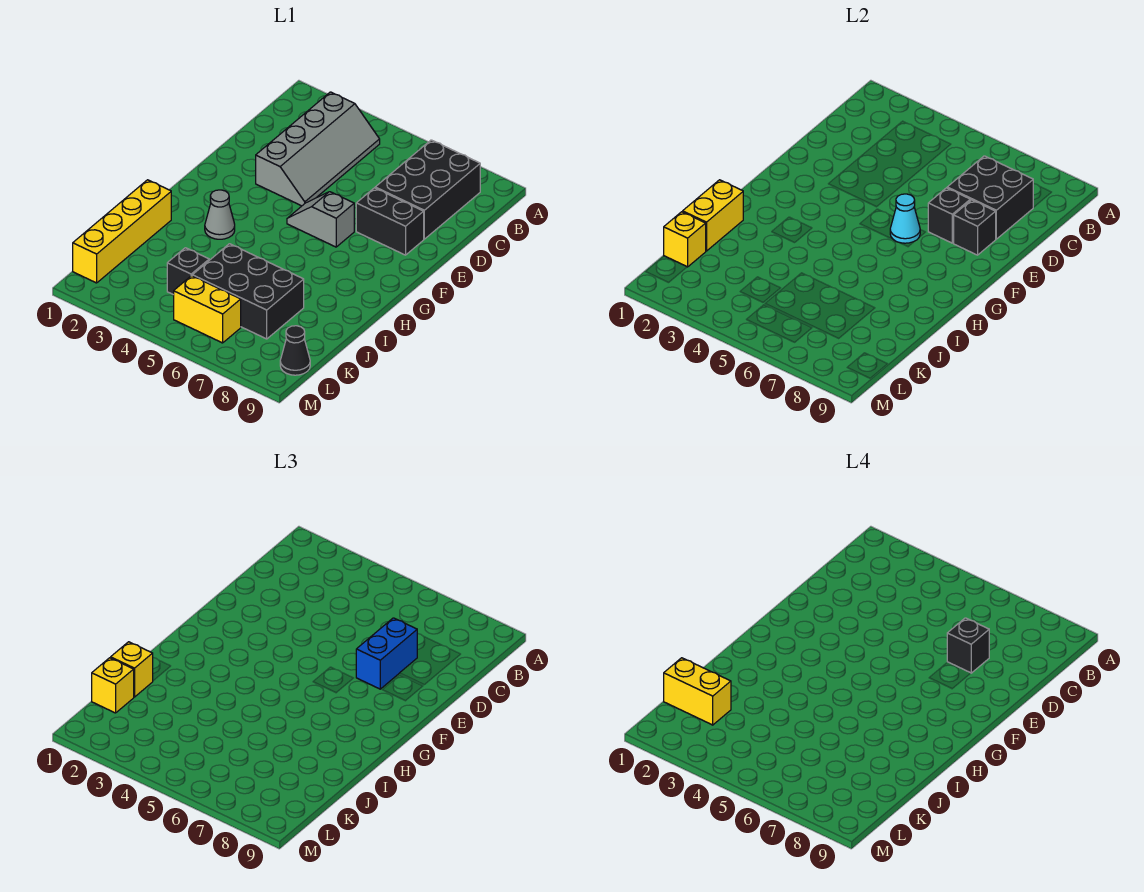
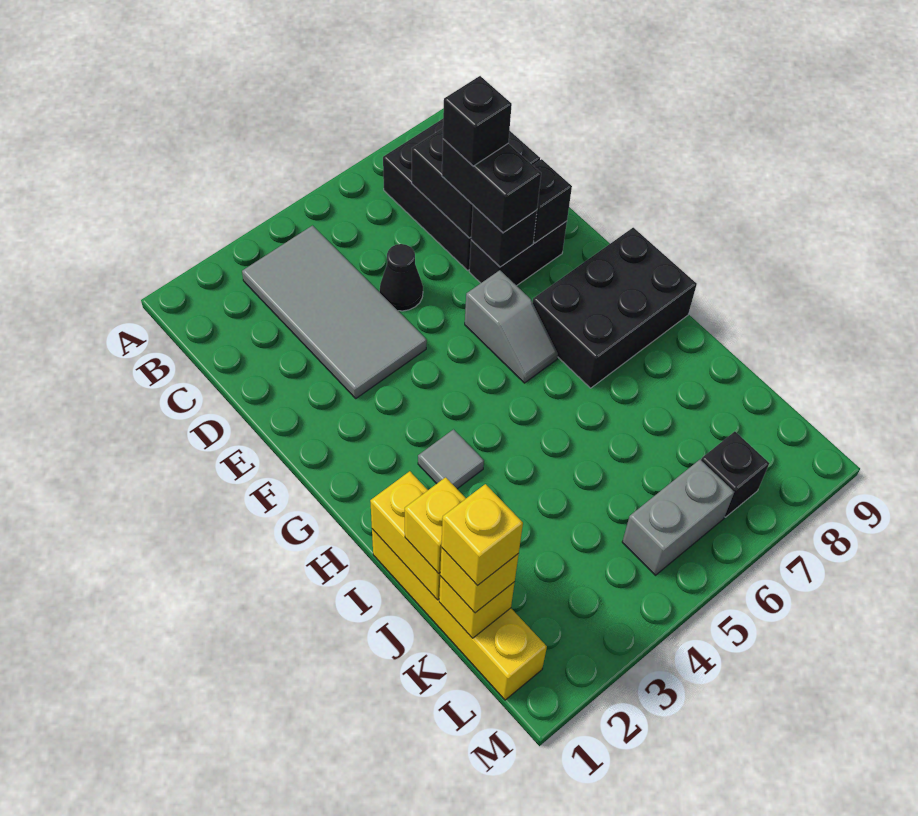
grey 2x4 slope [256,92,380,206] -> grey 2x4 tile [242,226,427,398]
blue 1x2 brick [356,618,417,689] -> black 1x2 brick [442,139,541,233]
grey 1x2 slope [287,192,354,247] -> grey 1x2 slope turned to [465,270,558,383]
cyan 1x1 cone [890,194,920,243] -> none
grey 1x1 cone [205,190,235,239] -> grey 1x1 tile [418,429,484,489]
black 2x3 brick [192,244,304,339] -> black 2x3 brick moved to [533,228,697,388]
yellow 1x2 brick [664,658,731,725] -> yellow 1x1 brick [441,484,523,586]
black 1x1 brick [167,248,209,295] -> black 1x1 brick moved to [701,432,769,517]
yellow 1x2 brick [174,276,241,343] -> grey 1x2 brick [622,460,734,575]
black 1x1 cone [280,326,310,375] -> black 1x1 cone moved to [380,244,423,311]

